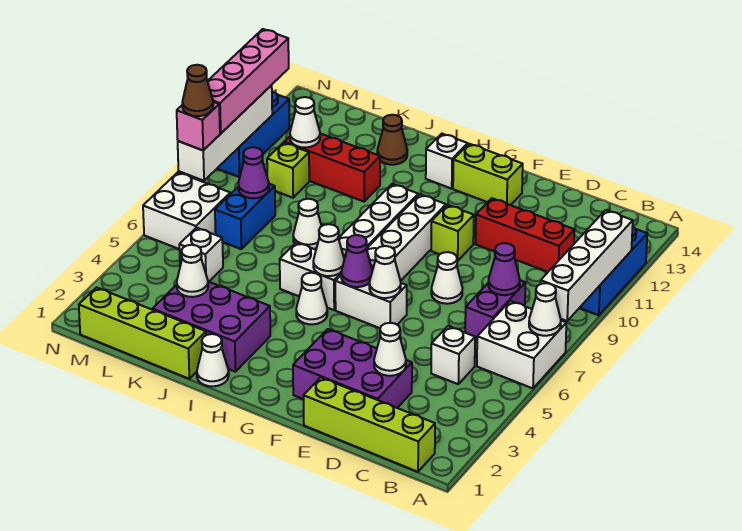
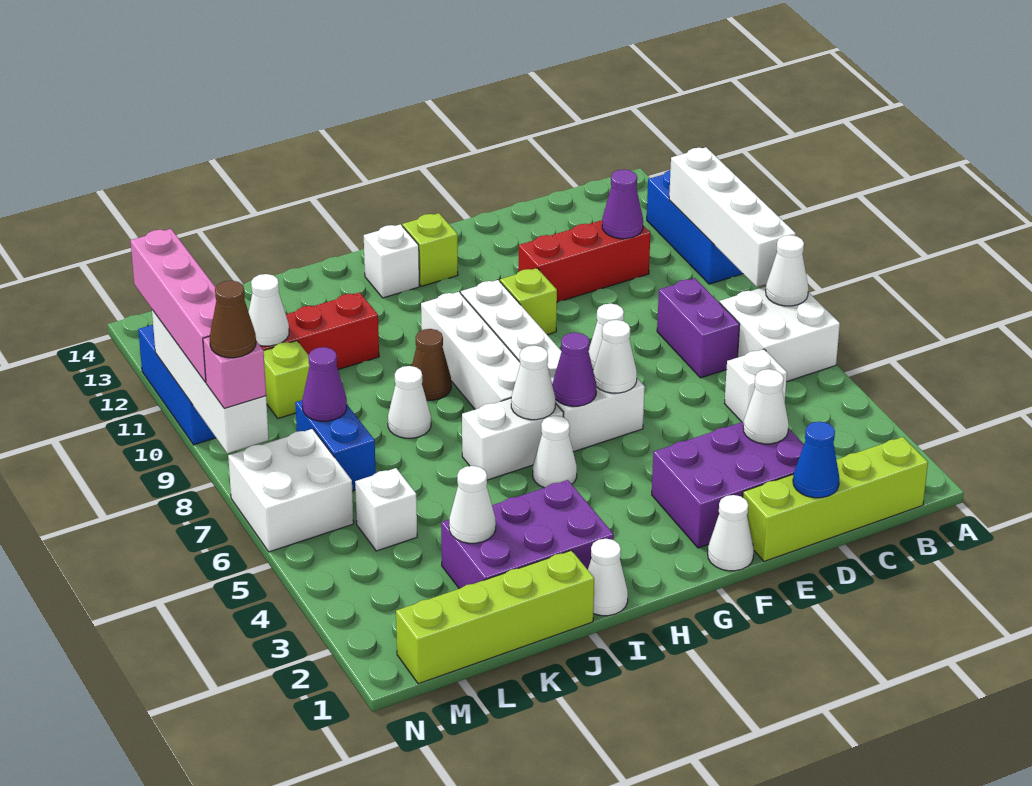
purple 1x1 cone [488,243,520,295] -> purple 1x1 cone moved to [602,169,643,239]
none -> blue 1x1 cone [793,422,839,498]
none -> white 1x1 cone [708,495,754,571]
lime 1x2 brick [453,144,523,205] -> lime 1x1 brick [402,213,458,286]
brown 1x1 cone [377,115,407,165] -> brown 1x1 cone moved to [412,329,451,400]

